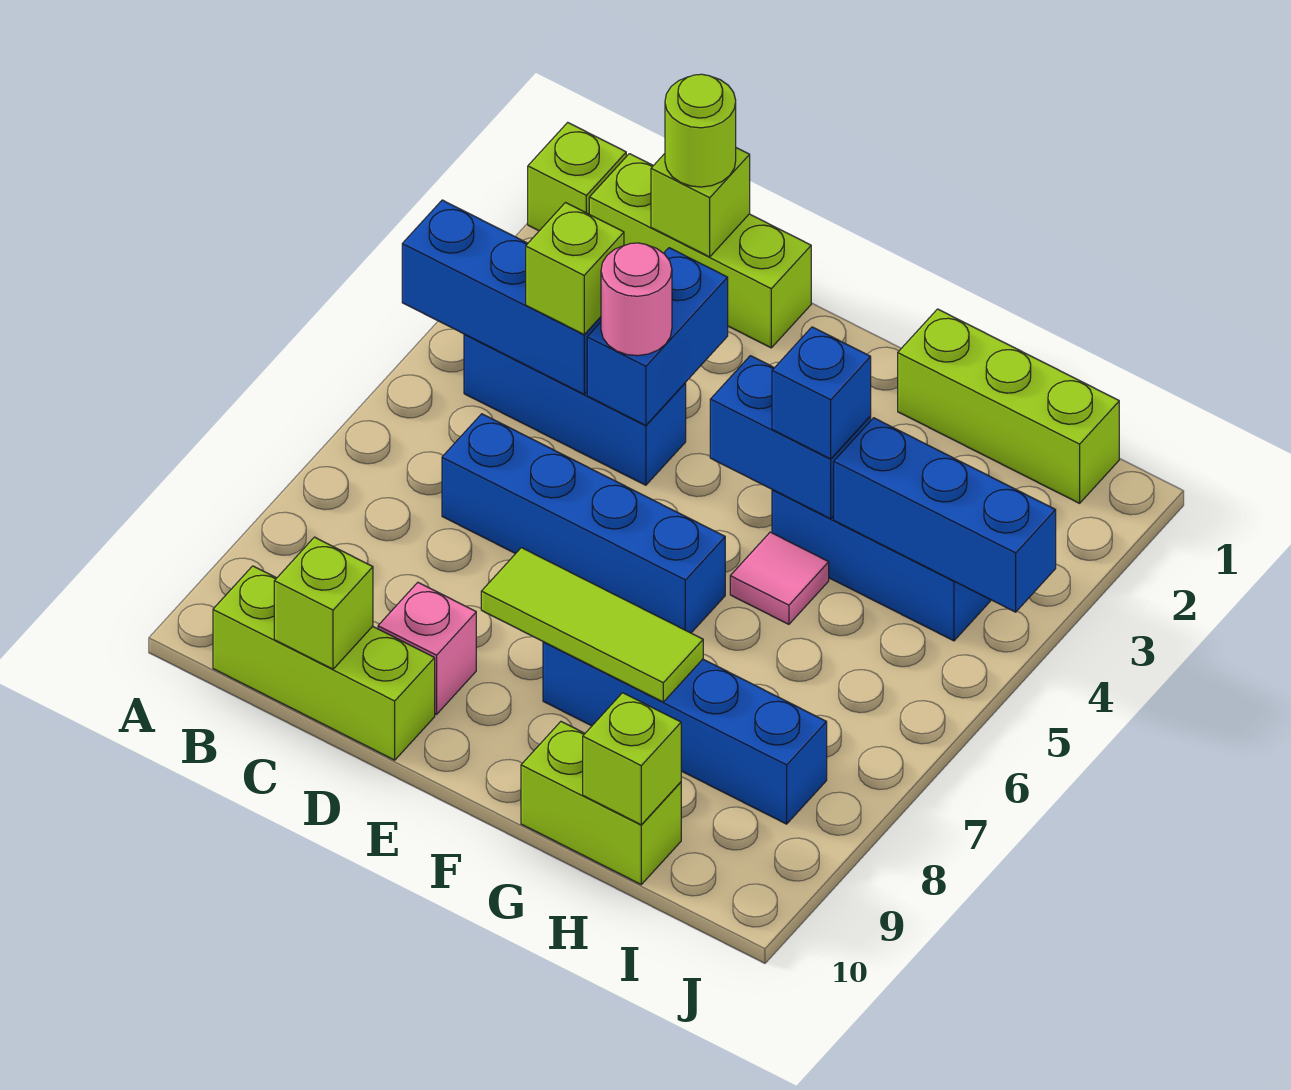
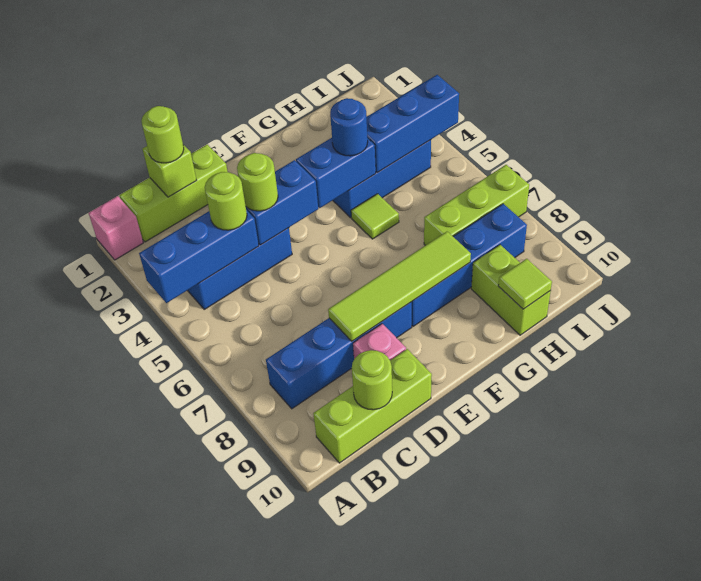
lime 1x1 brick [528,123,626,231] -> pink 1x1 brick [89,196,143,260]
lime 1x1 brick [526,203,624,334] -> lime 1x1 round brick [205,172,247,230]
blue 1x4 brick [442,414,725,633] -> blue 1x4 brick moved to [266,302,412,409]
lime 1x1 brick [274,537,373,669] -> lime 1x1 round brick [352,350,392,410]
blue 1x2 brick [587,248,728,426] -> blue 1x2 brick turned to [246,160,318,245]
pink 1x1 round brick [601,243,672,356] -> lime 1x1 round brick [237,153,278,211]
lime 1x3 tile [481,548,703,702] -> lime 1x4 tile [328,231,471,341]
lime 1x3 brick [898,309,1119,503] -> lime 1x3 brick moved to [424,165,529,245]
blue 1x1 brick [772,327,871,459] -> blue 1x1 round brick [330,98,368,156]
pink 1x1 tile [730,532,829,624] -> lime 1x1 tile [351,194,399,239]
lime 1x2 brick [521,722,681,884] -> lime 1x2 brick turned to [471,245,551,335]
lime 1x1 brick [583,693,681,825] -> lime 1x1 tile [498,259,552,309]

